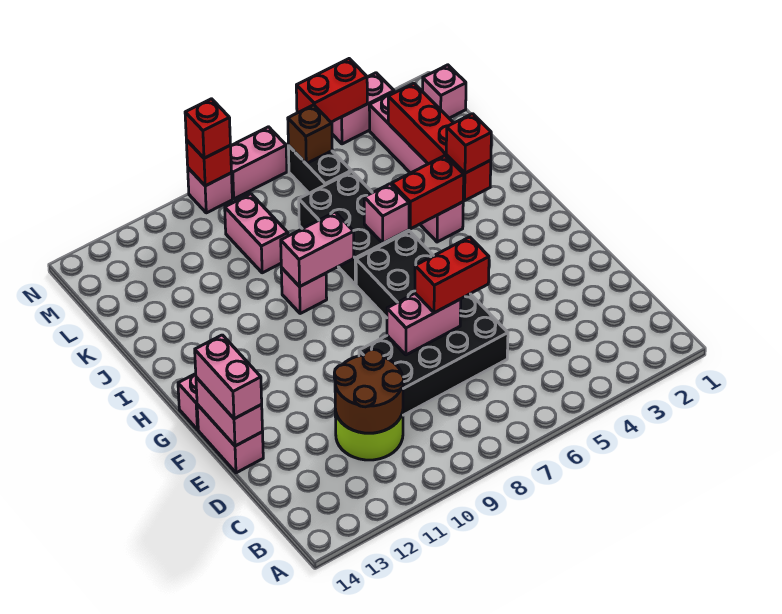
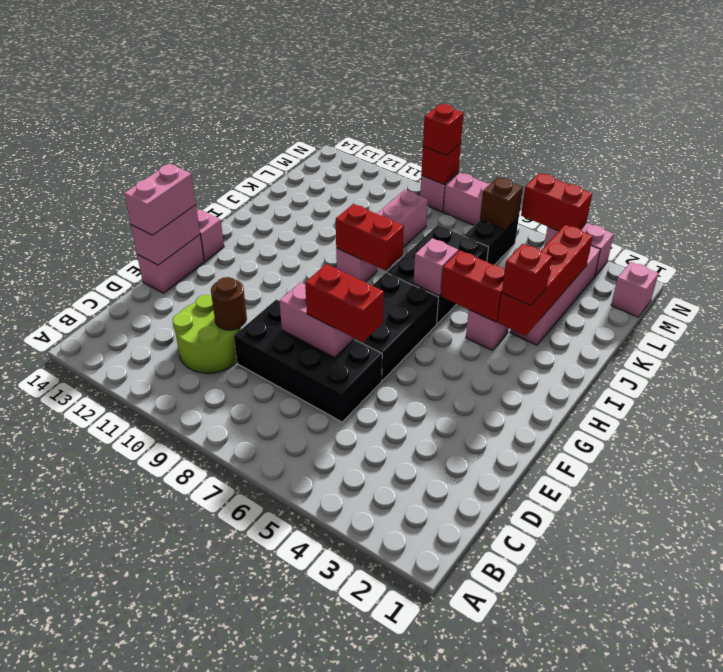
brown 2x2 round brick [334,349,404,433] -> brown 1x1 round brick [211,277,247,330]
pink 1x2 brick [281,212,354,287] -> red 1x2 brick [336,204,404,271]

